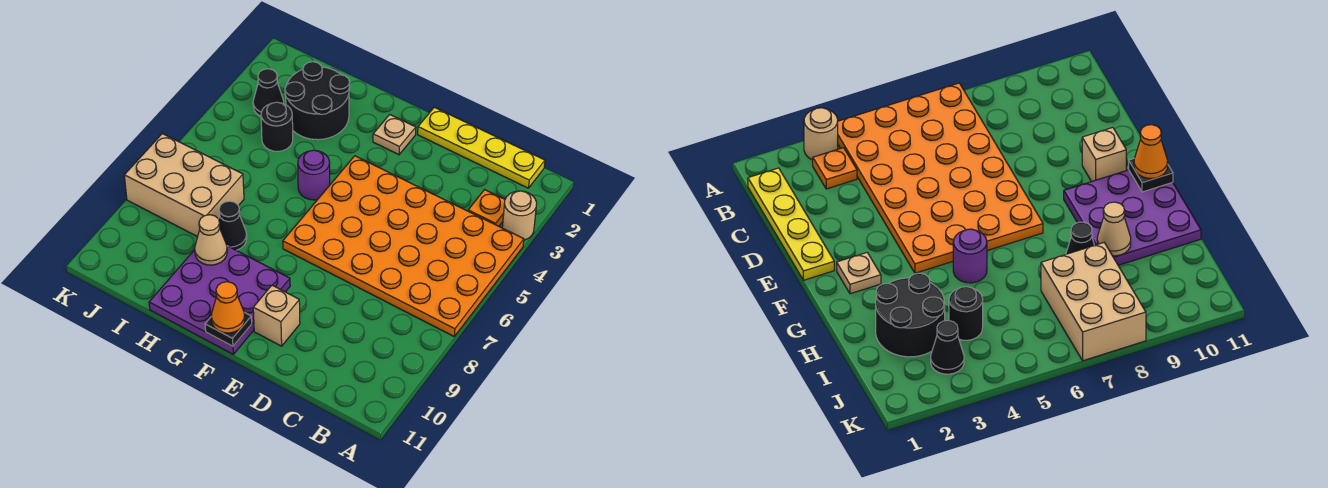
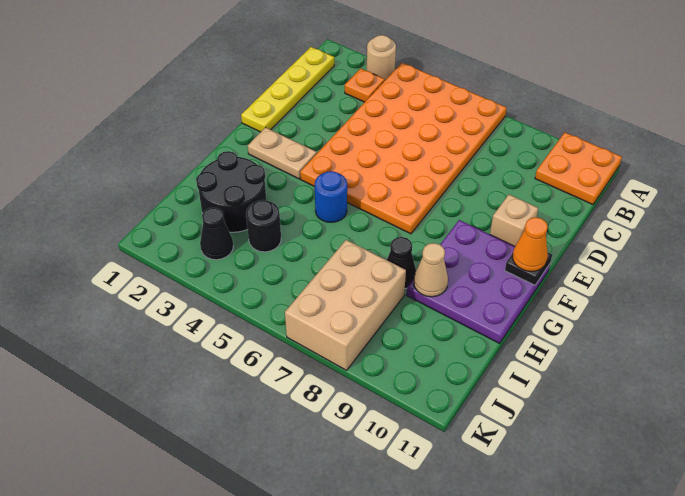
none -> orange 2x2 plate [535,133,622,204]
tan 1x1 plate [373,115,416,155] -> tan 1x2 plate [248,127,317,179]
purple 1x1 round brick [298,150,330,200] -> blue 1x1 round brick [315,171,347,222]

